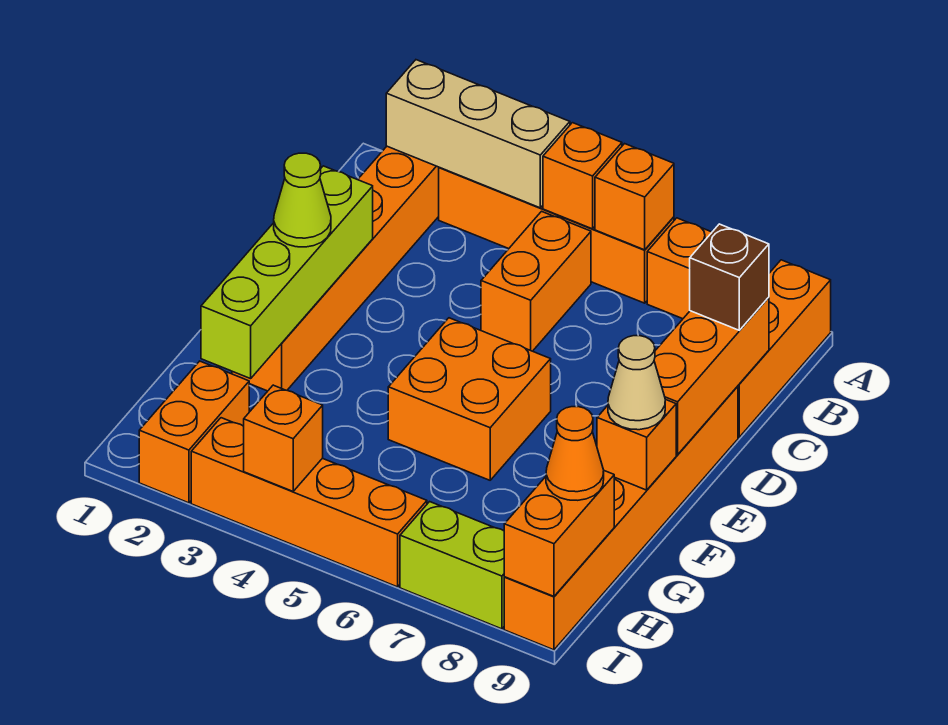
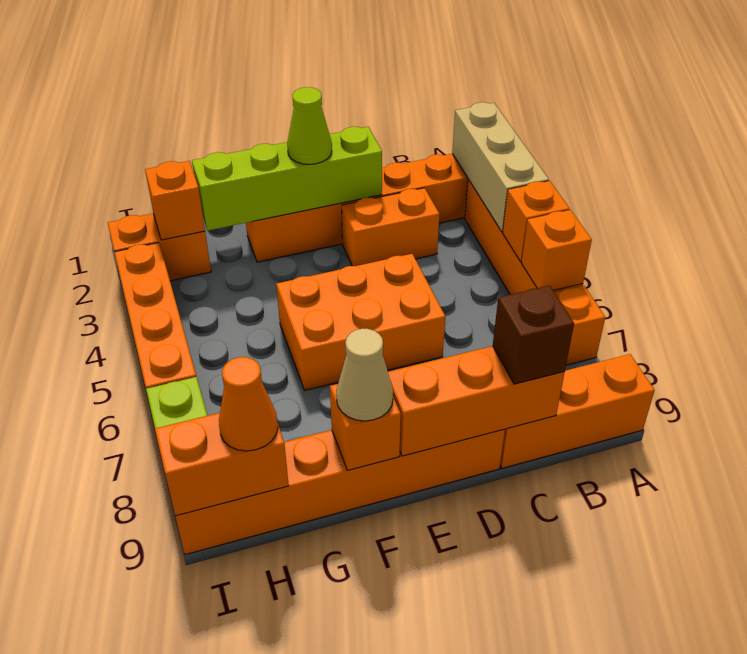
orange 1x2 brick [481,211,591,351] -> orange 1x2 brick moved to [342,188,440,266]
orange 2x2 brick [388,318,551,480] -> orange 2x3 brick [276,254,445,390]
orange 1x1 brick [244,385,323,491] -> orange 1x1 brick moved to [145,161,205,240]

